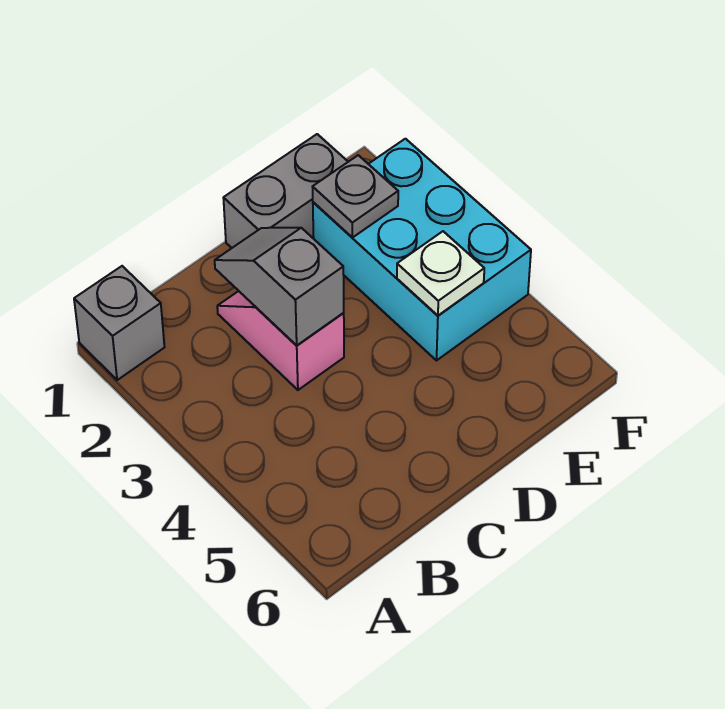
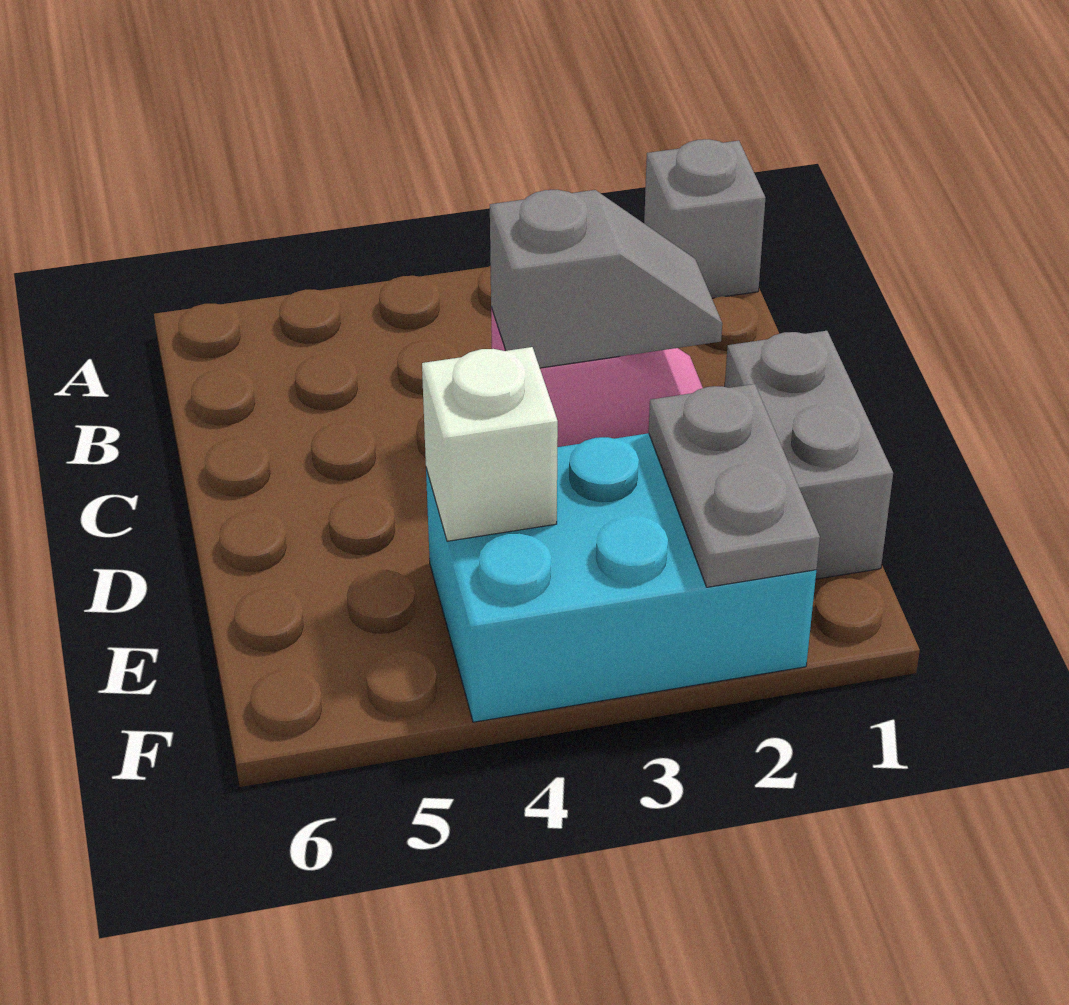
grey 1x1 plate [313,155,398,238] -> grey 1x2 plate [649,384,820,587]
white 1x1 plate [397,231,484,315] -> white 1x1 brick [422,347,558,541]

